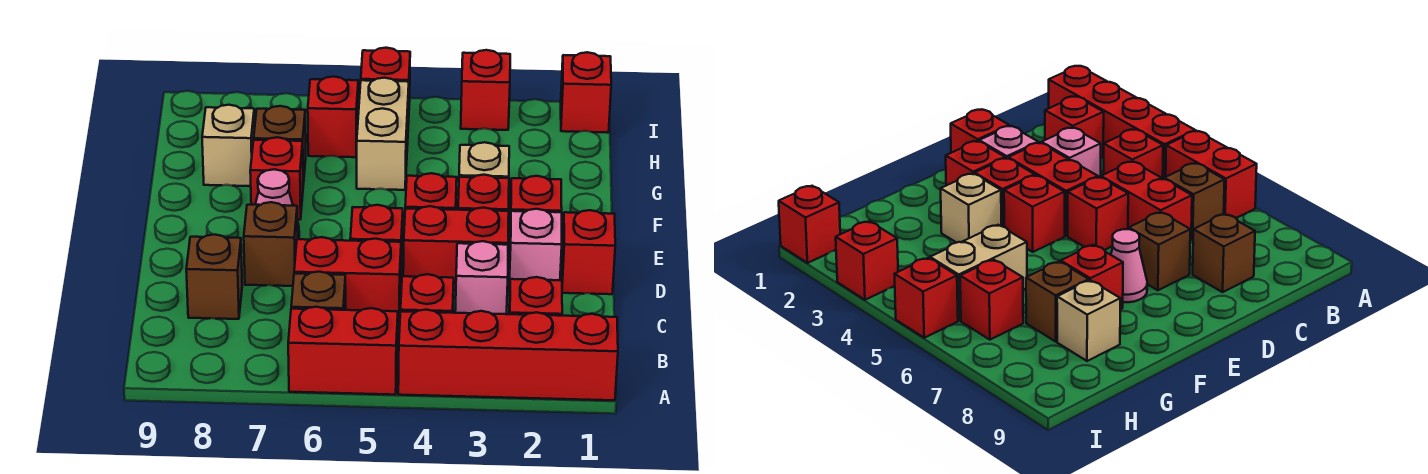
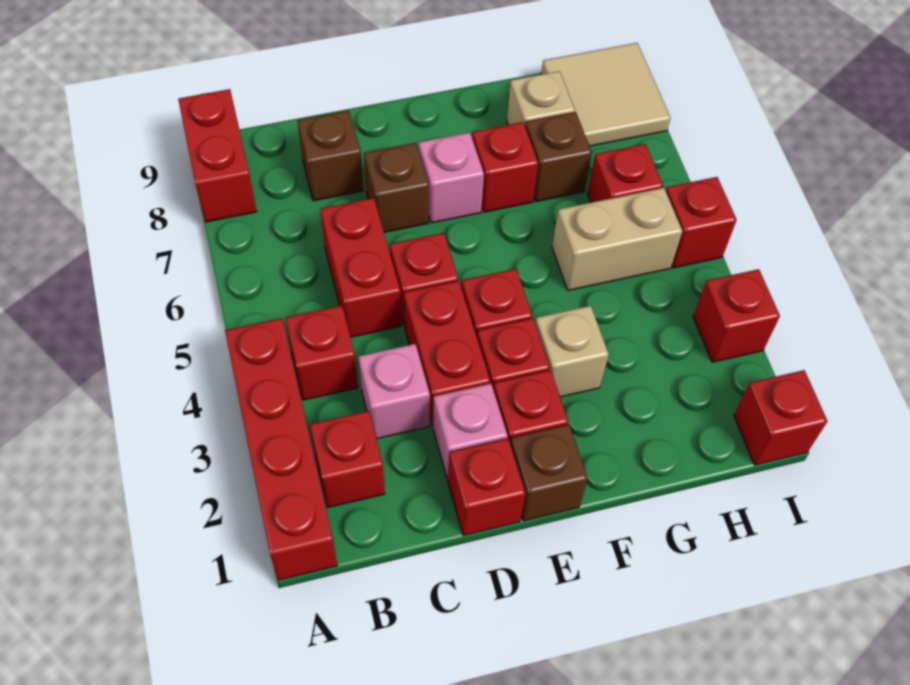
red 1x2 brick [288,307,398,395] -> red 1x2 brick moved to [178,89,257,222]
brown 1x1 brick [291,272,346,310] -> brown 1x1 brick moved to [510,424,588,521]
pink 1x1 cone [255,169,299,239] -> pink 1x1 brick [419,132,484,223]
none -> tan 2x2 tile [541,43,671,146]

